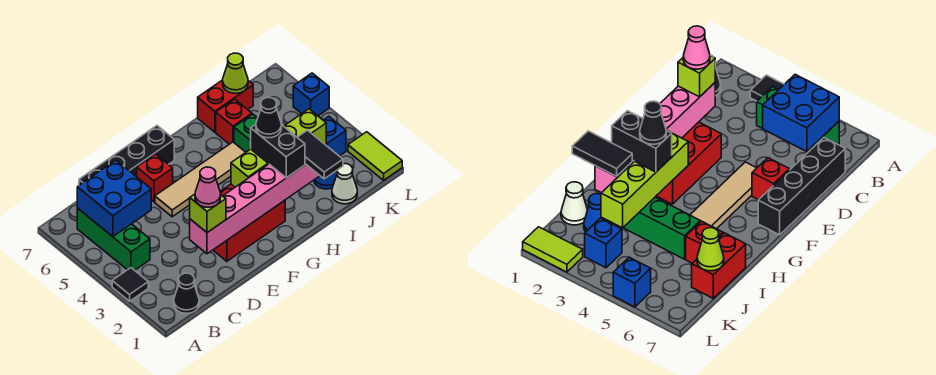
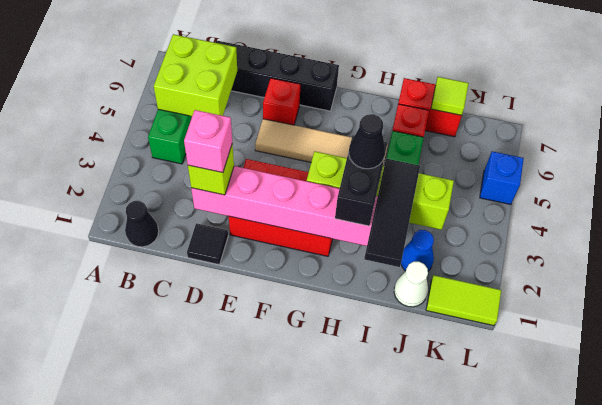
black 1x1 tile [112,268,148,301] -> black 1x1 tile moved to [187,223,228,265]
blue 2x2 brick [77,160,151,237] -> lime 2x2 brick [154,34,237,116]
pink 1x1 cone [195,167,221,207] -> pink 1x1 brick [184,110,232,173]
black 1x2 tile [297,130,343,179] -> black 1x3 tile [364,159,420,267]
lime 1x1 cone [223,53,248,93] -> lime 1x1 tile [431,77,469,115]
blue 1x1 brick [323,116,346,156] -> none
lime 1x2 tile [348,132,402,180] -> lime 1x2 tile turned to [426,275,501,326]

